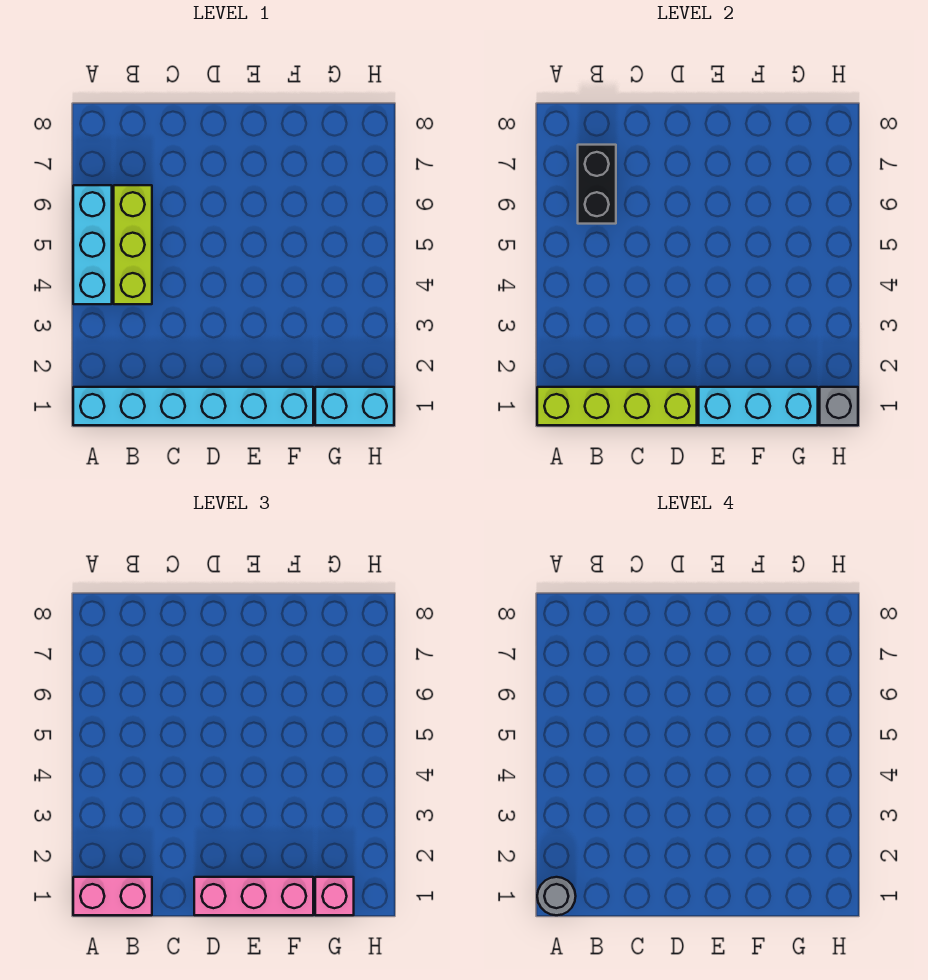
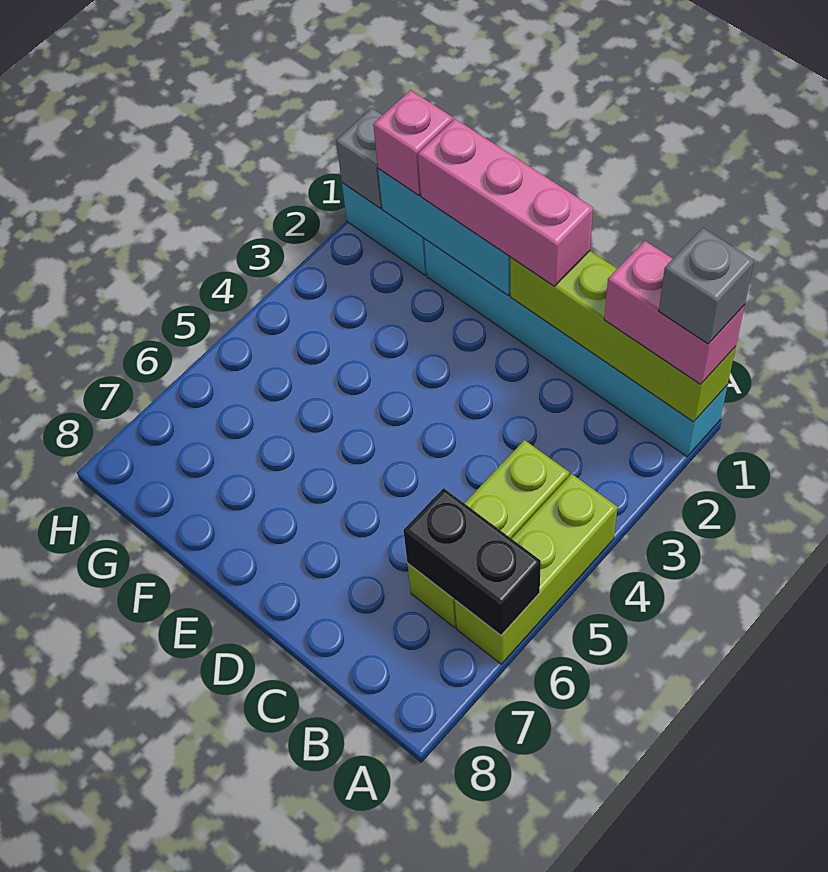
grey 1x1 round brick [537,877,576,915] -> grey 1x1 brick [659,228,754,344]
cyan 1x3 brick [73,185,112,304] -> lime 1x3 brick [455,474,618,664]
black 1x2 brick [578,145,616,224] -> black 1x2 brick turned to [403,488,541,635]

